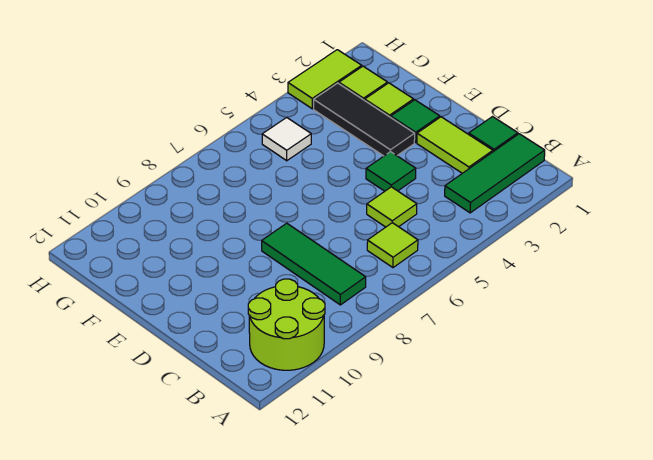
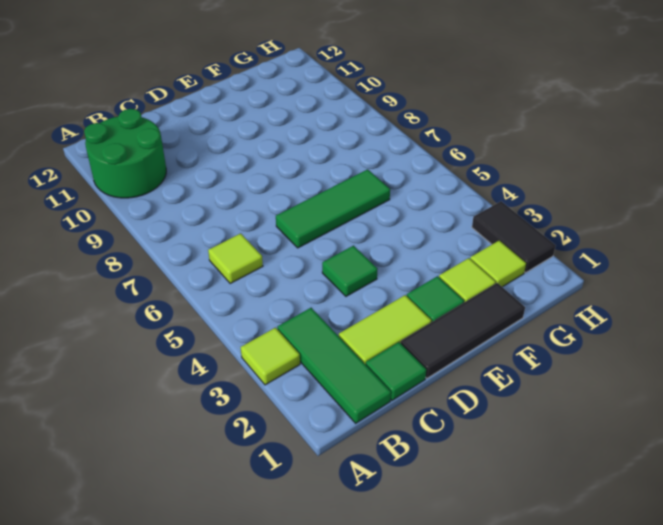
lime 2x2 round brick [248,279,325,370] -> green 2x2 round brick [84,109,166,198]
green 1x3 tile [262,223,366,305] -> green 1x3 tile moved to [276,169,390,248]
lime 1x1 tile [367,187,417,227] -> lime 1x1 tile moved to [241,328,300,385]
black 1x3 tile [314,83,415,156] -> black 1x3 tile moved to [401,283,525,378]
white 1x1 tile [262,118,311,161] -> none
lime 1x2 tile [288,50,362,109] -> black 1x2 tile [472,201,556,273]

